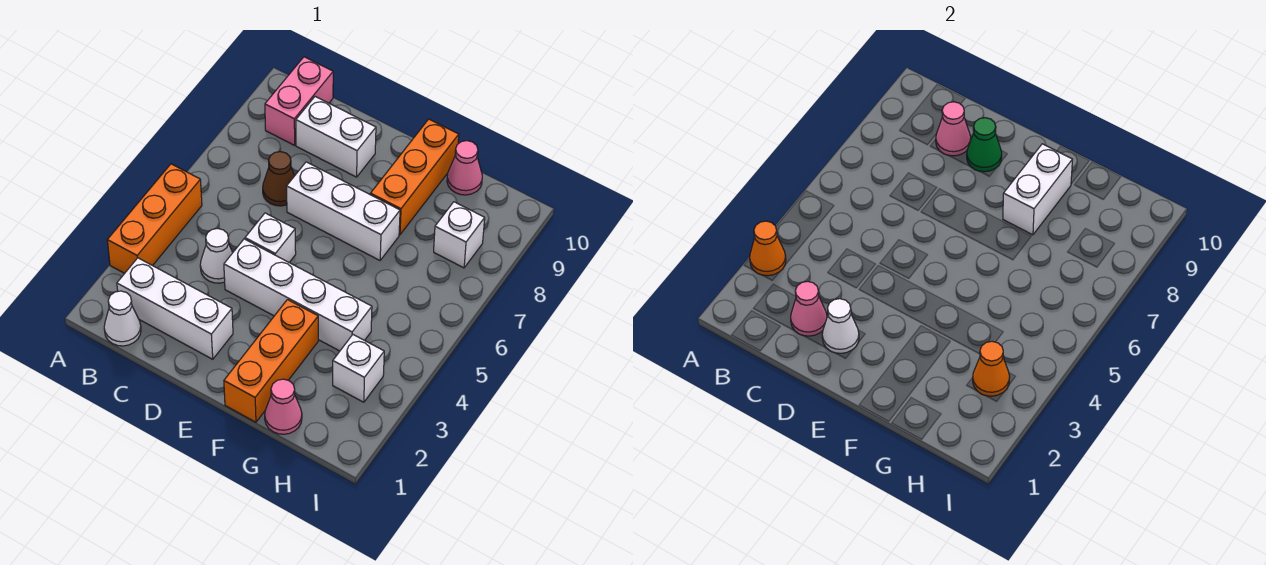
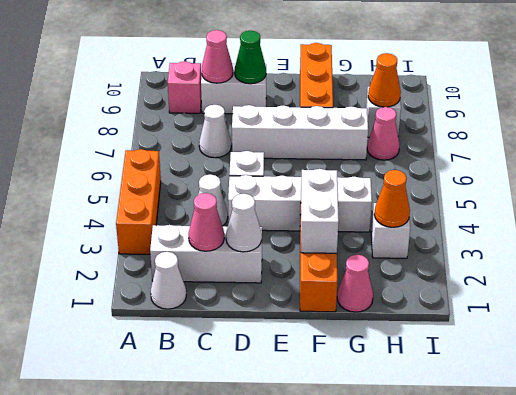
orange 1x1 cone [750,221,786,276] -> orange 1x1 cone moved to [368,53,401,107]
pink 1x2 brick [265,57,333,145] -> pink 1x1 brick [168,61,201,113]
brown 1x1 cone [263,152,294,206] -> white 1x1 cone [199,105,231,158]
white 1x3 brick [287,162,400,260] -> white 1x4 brick [232,105,368,160]
white 1x2 brick [1003,144,1072,235] -> white 1x2 brick moved to [301,169,339,253]
pink 1x1 cone [447,141,482,195] -> pink 1x1 cone moved to [367,107,400,160]

